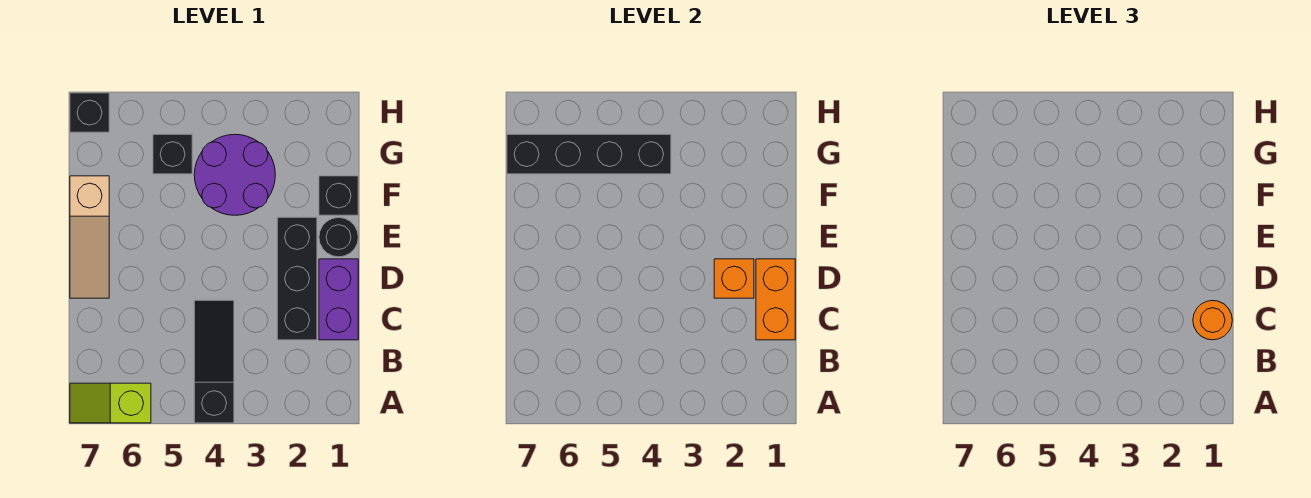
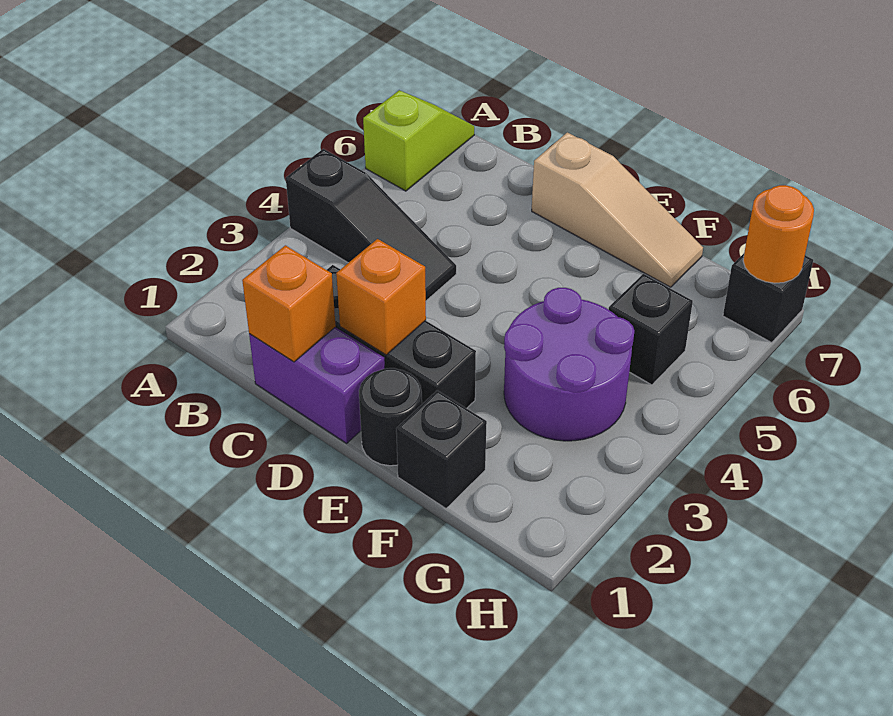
orange 1x2 brick [756,259,795,340] -> orange 1x1 brick [242,245,336,362]
orange 1x1 round brick [1193,300,1232,340] -> orange 1x1 round brick moved to [743,185,814,283]
tan 1x3 slope [70,176,109,298] -> tan 1x3 slope turned to [532,132,703,287]
black 1x4 brick [507,134,671,174] -> none

